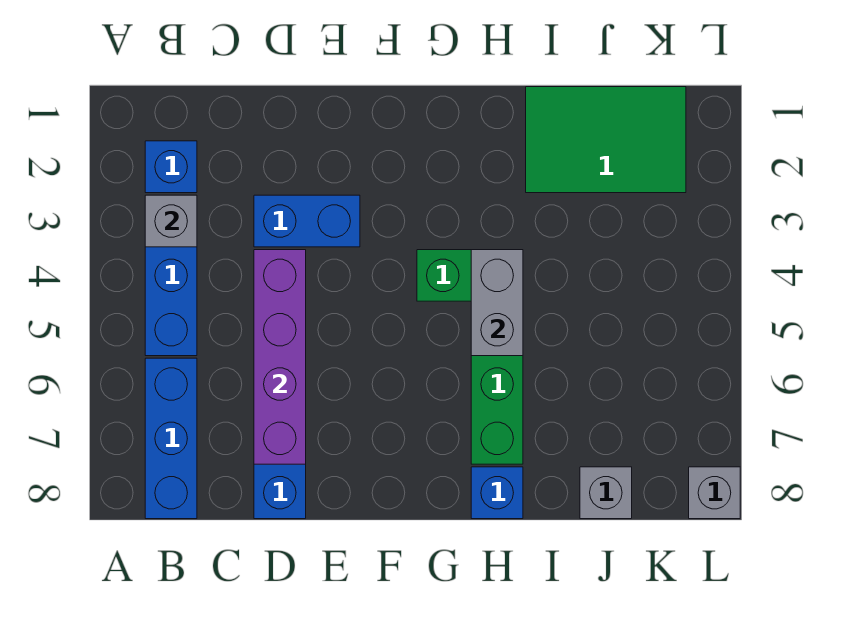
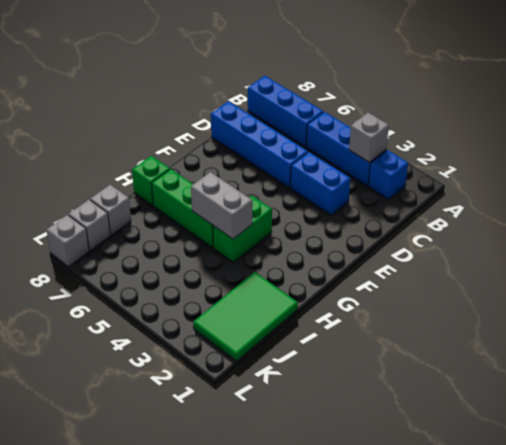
blue 1x2 brick [254,195,360,247] -> blue 1x2 brick turned to [291,152,350,215]
purple 1x4 brick [254,250,306,464] -> none
blue 1x1 brick [471,467,523,519] -> green 1x1 brick [132,156,170,205]
none -> grey 1x1 brick [69,200,110,251]

